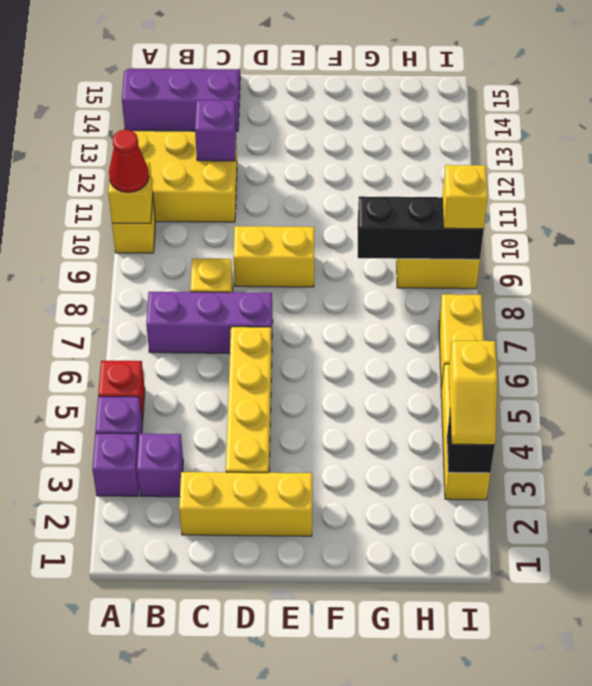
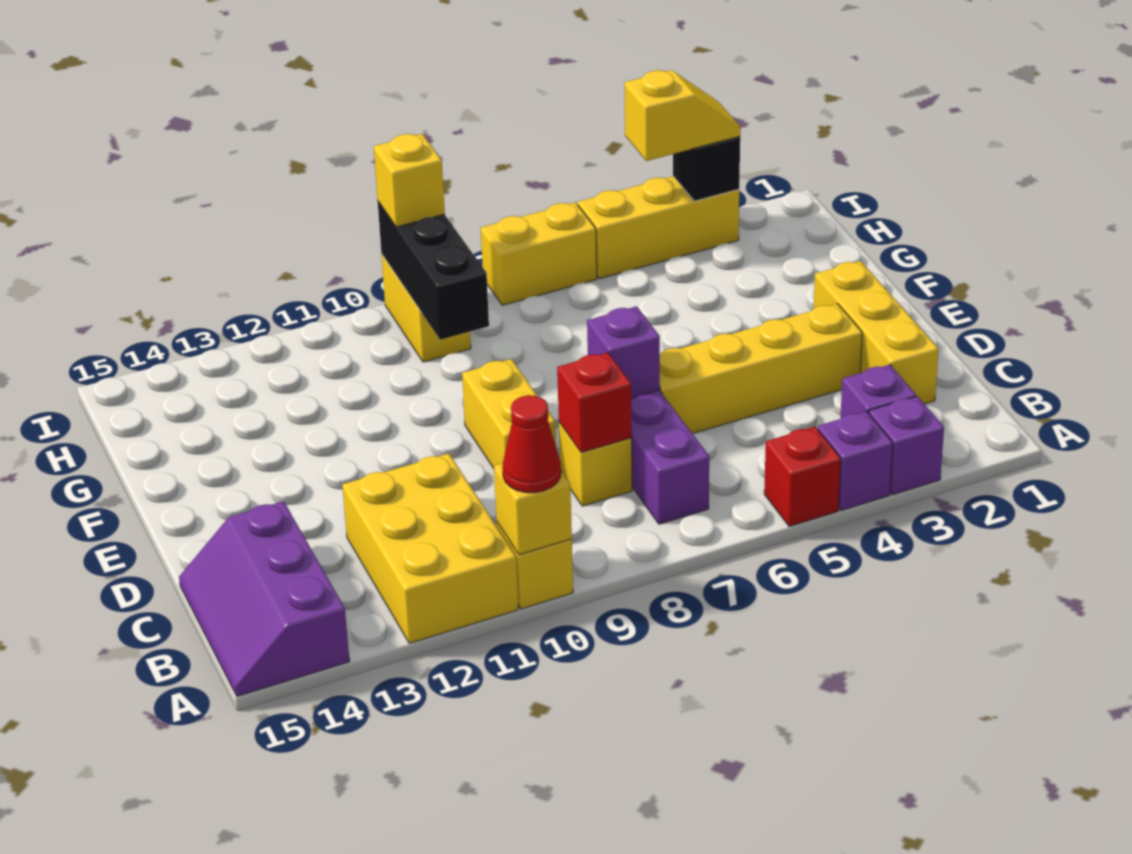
none -> red 1x1 brick [557,353,632,452]
purple 1x1 brick [195,100,236,161] -> purple 1x1 brick moved to [587,306,660,398]

